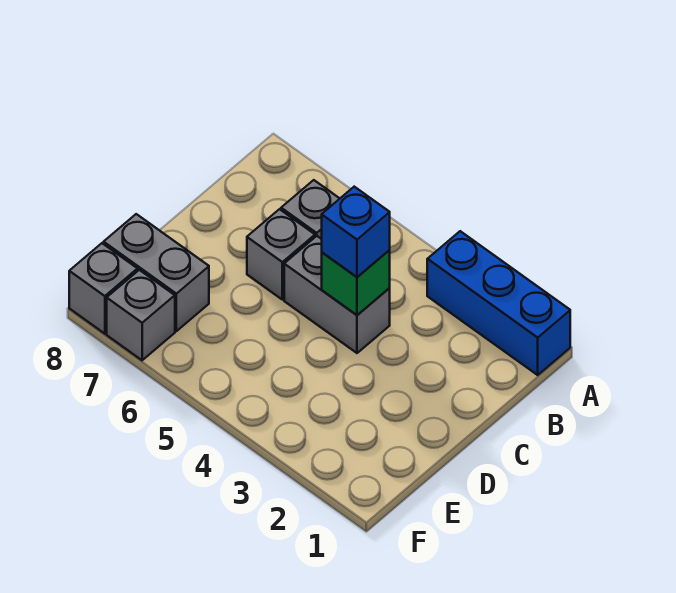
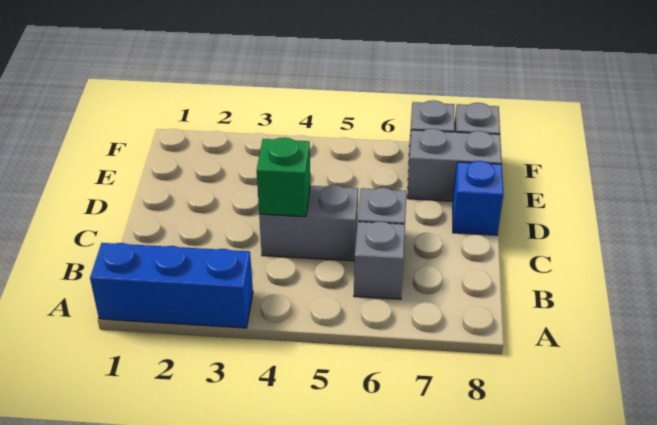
blue 1x1 brick [322,187,390,277] -> blue 1x1 brick moved to [453,161,503,235]

